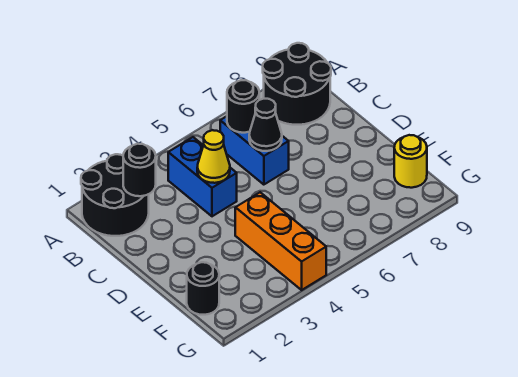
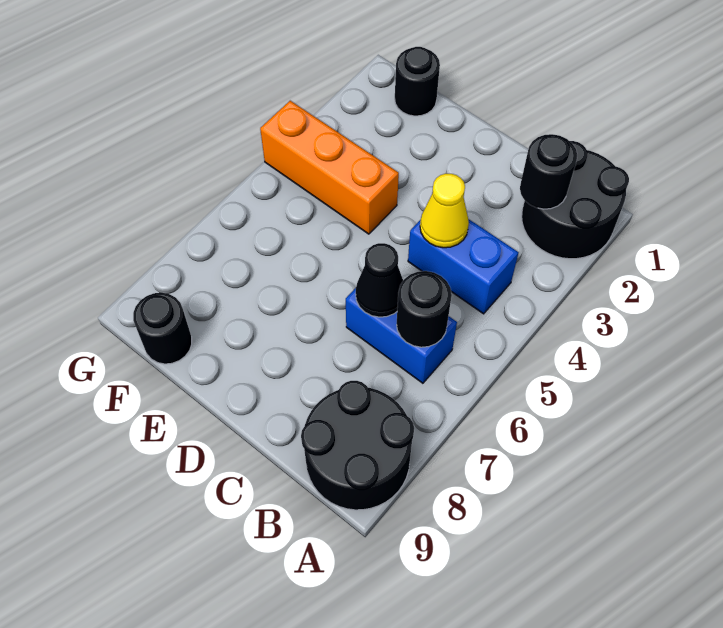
yellow 1x1 round brick [394,135,427,188] -> black 1x1 round brick [133,293,192,364]

